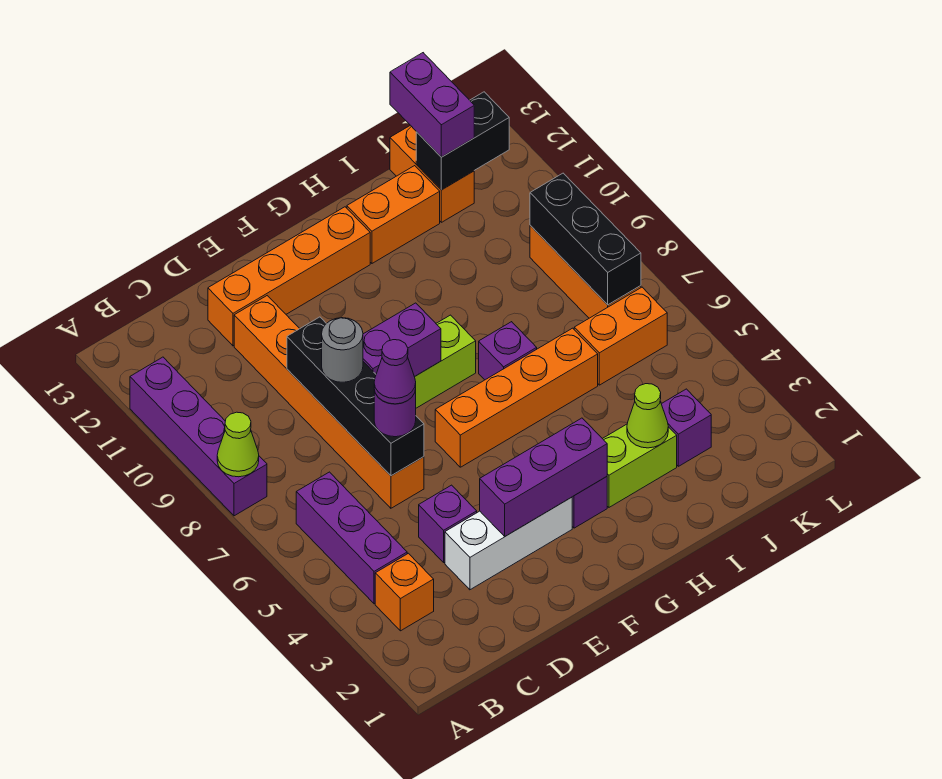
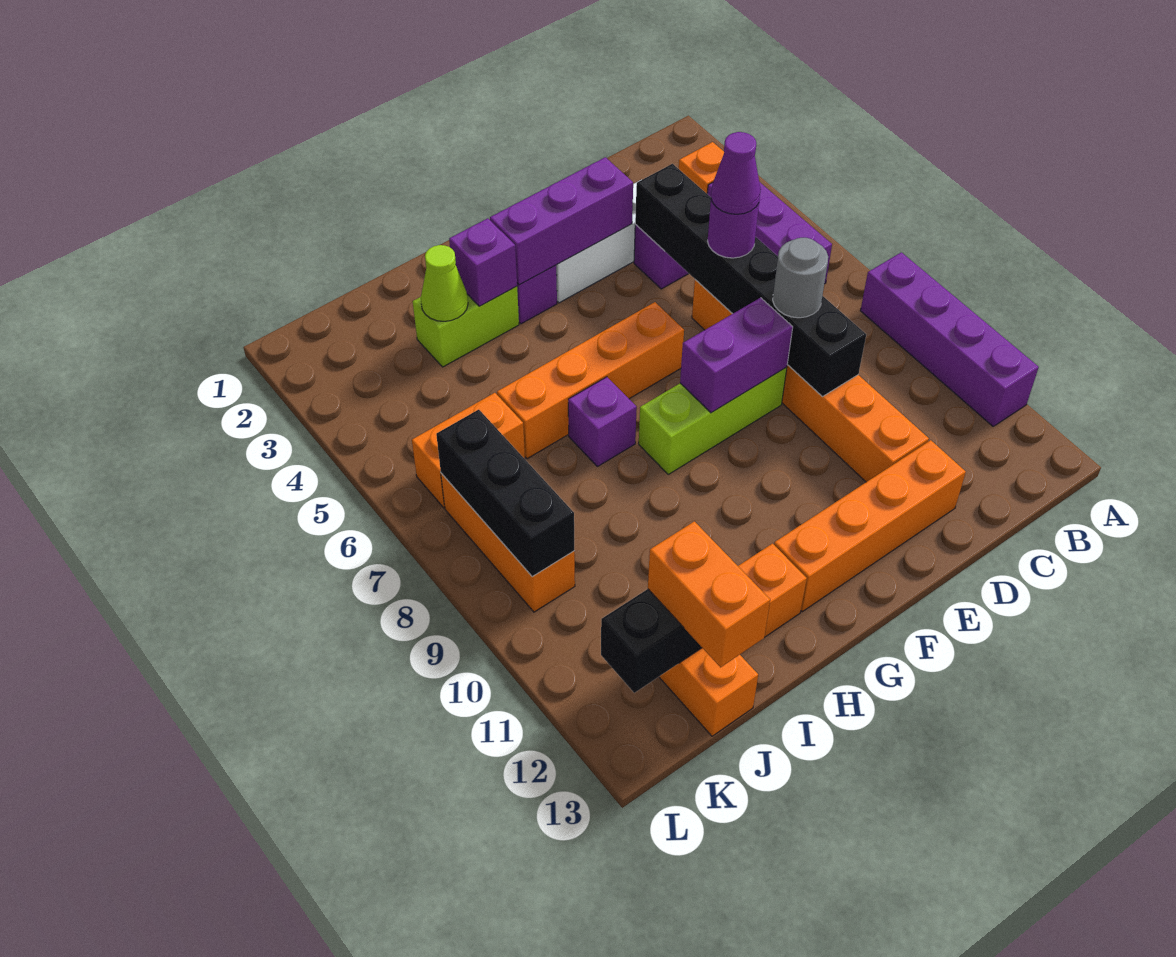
lime 1x1 cone [217,412,259,477] -> none
black 1x4 brick [287,317,424,476] -> black 1x6 brick [635,164,866,397]
purple 1x1 brick [662,389,711,466] -> purple 1x1 brick moved to [449,218,517,306]
purple 1x2 brick [390,53,474,157] -> orange 1x2 brick [648,521,770,667]

